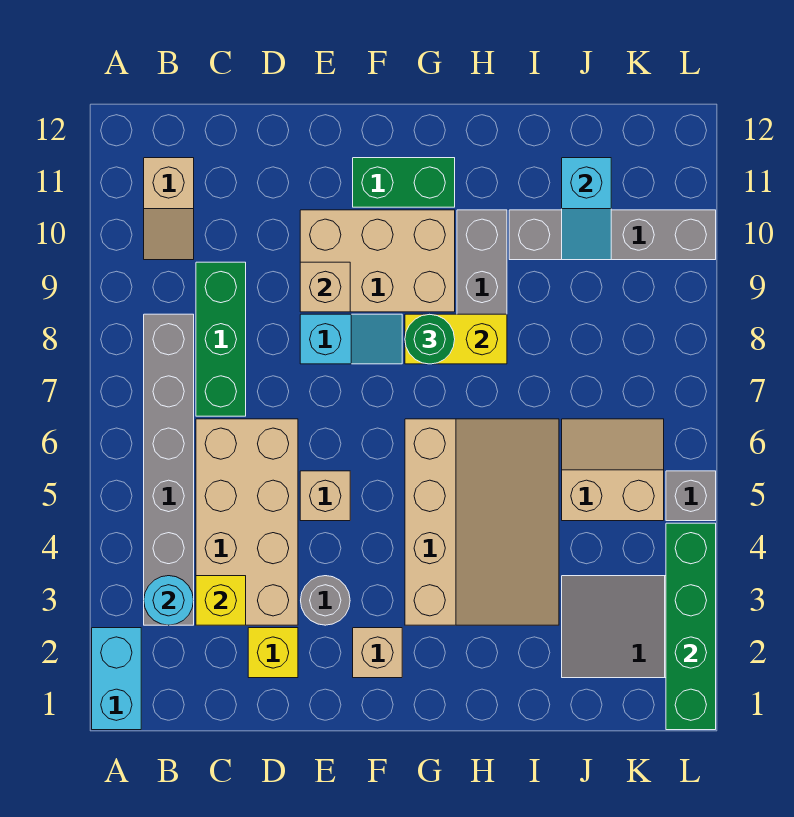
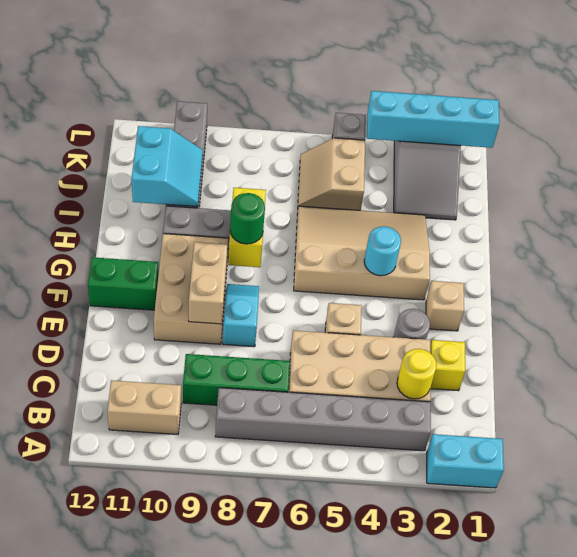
cyan 1x1 round brick [144,576,194,625] -> cyan 1x1 round brick moved to [364,226,401,276]
tan 1x2 slope [144,158,194,260] -> tan 1x2 brick [107,380,181,434]
yellow 1x1 brick [196,576,246,625] -> yellow 1x1 round brick [397,349,437,399]
tan 1x1 brick [300,262,350,312] -> tan 1x2 brick [189,242,227,324]
green 1x2 brick [353,158,455,207] -> green 1x2 brick turned to [88,257,159,310]
cyan 1x2 slope [562,158,611,260] -> cyan 2x2 slope [132,126,203,207]
green 1x4 brick [666,523,716,730] -> cyan 1x4 brick [367,91,499,148]

